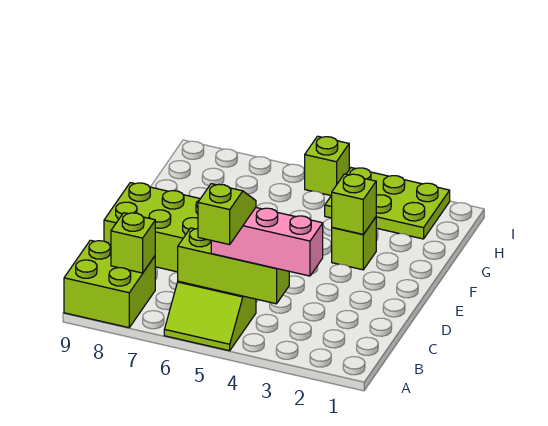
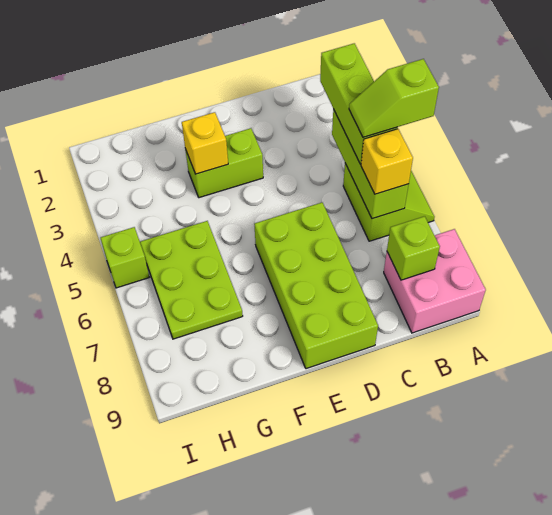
lime 2x2 brick [64,240,155,328] -> pink 2x2 brick [384,229,486,333]
pink 1x3 brick [211,208,323,276] -> lime 1x3 brick [320,43,397,164]
none -> yellow 1x1 brick [361,129,413,194]
lime 1x1 brick [332,217,376,270] -> lime 1x2 brick [185,128,263,198]
lime 1x1 brick [331,174,376,234] -> yellow 1x1 brick [182,112,228,174]
lime 2x3 plate [325,168,450,239] -> lime 2x3 plate moved to [140,221,243,339]

